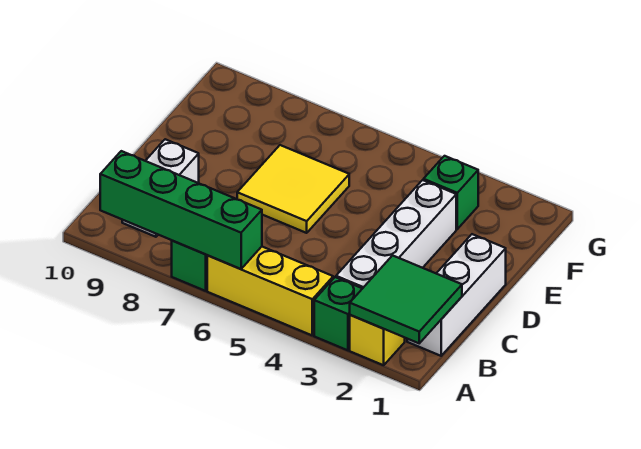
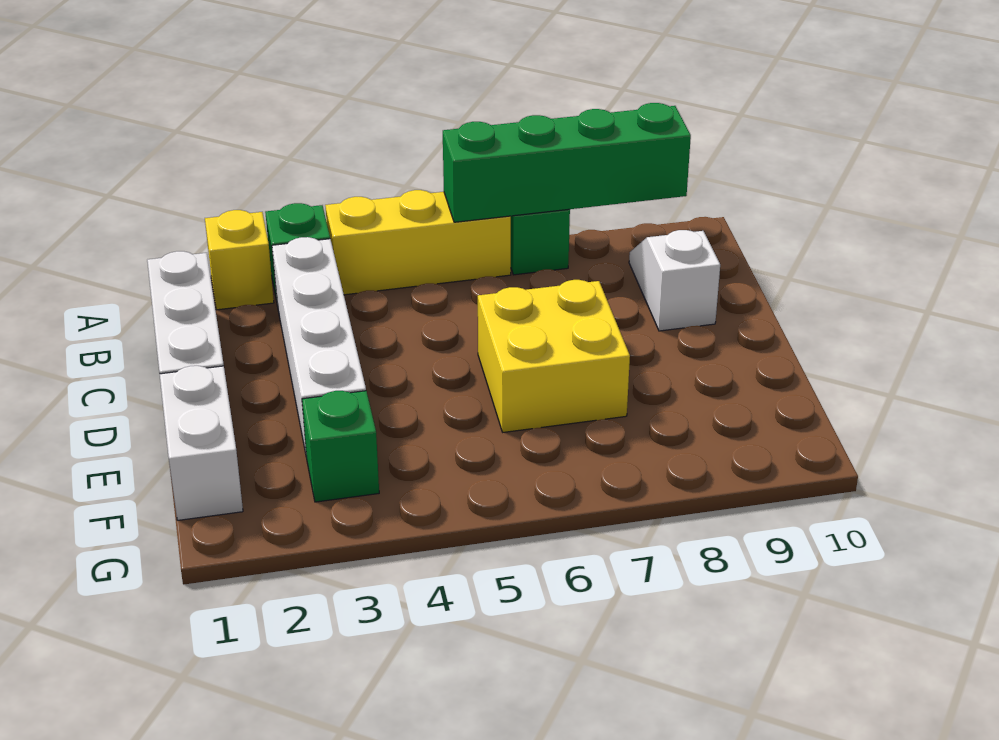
green 2x2 tile [350,255,462,343] -> none
yellow 2x2 tile [237,145,349,233] -> yellow 2x2 brick [478,280,630,432]
none -> white 1x2 brick [160,366,243,520]

